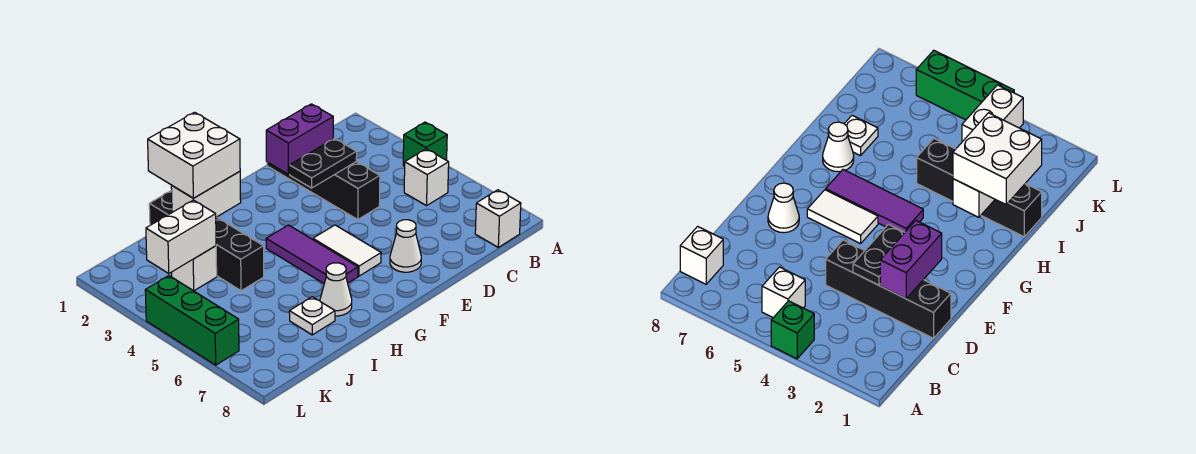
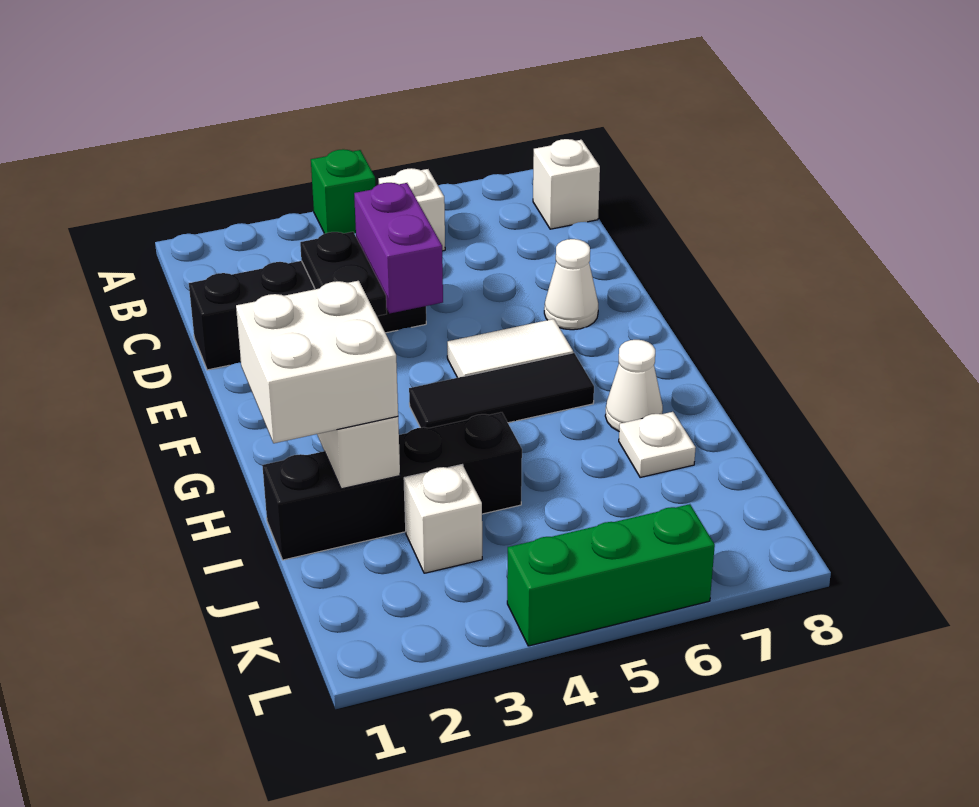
purple 1x2 brick [266,104,333,174] -> purple 1x2 brick moved to [354,183,443,313]
purple 1x3 tile [266,225,358,283] -> black 1x3 tile [409,353,594,428]
white 1x2 brick [146,200,216,274] -> none

